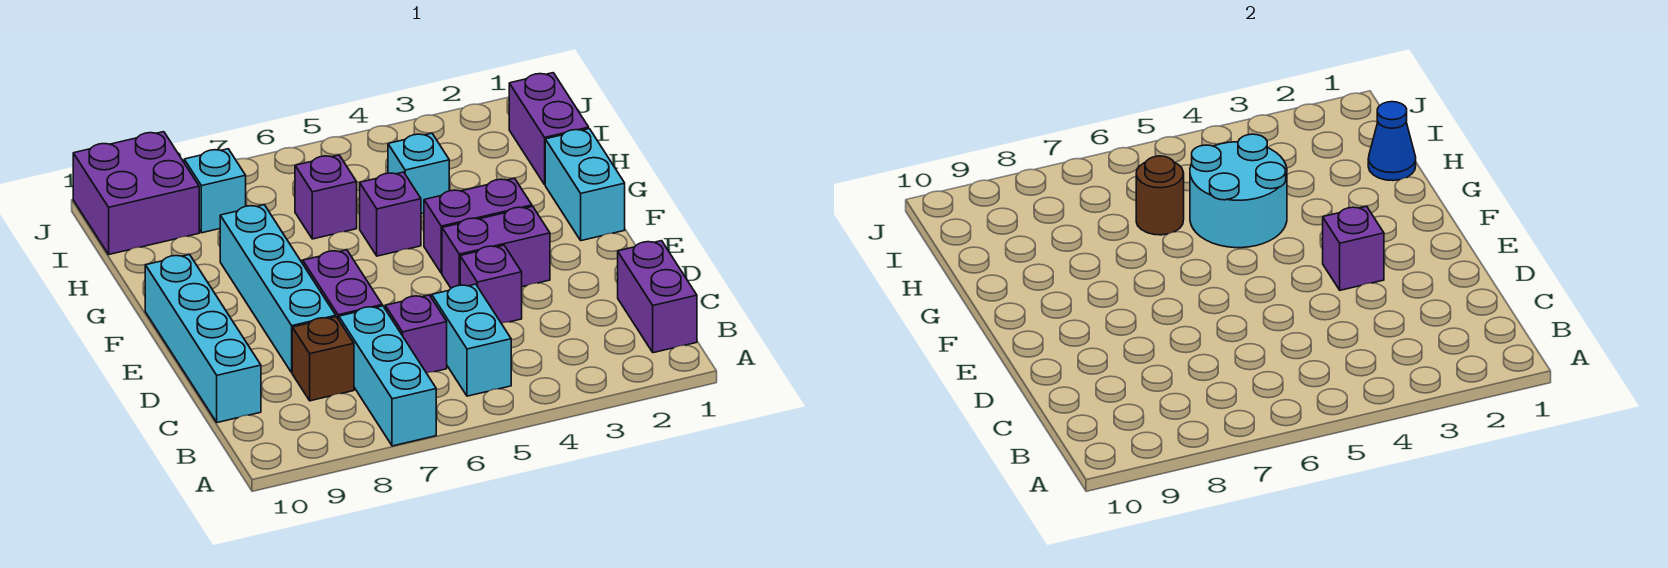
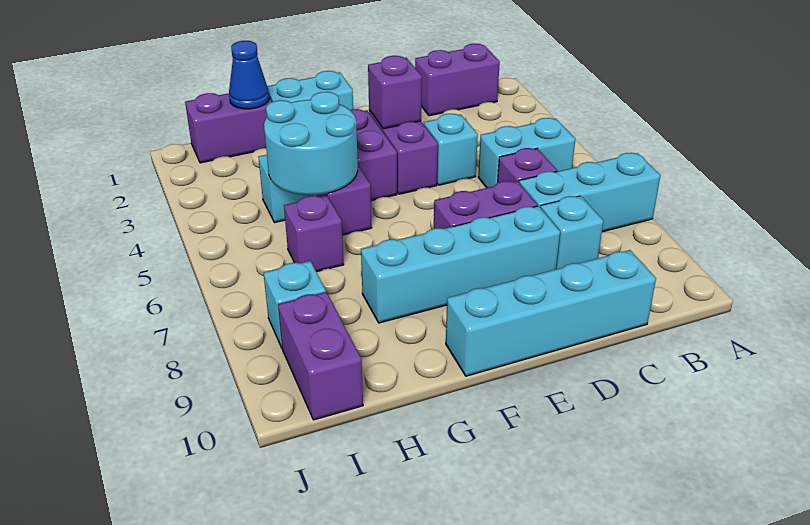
brown 1x1 brick [292,317,354,401] -> cyan 1x1 brick [541,196,603,269]
purple 1x1 brick [460,245,522,323] -> cyan 1x1 brick [424,114,478,185]
brown 1x1 round brick [1136,156,1184,235] -> none
purple 2x2 brick [73,132,199,254] -> purple 1x2 brick [278,292,363,420]

